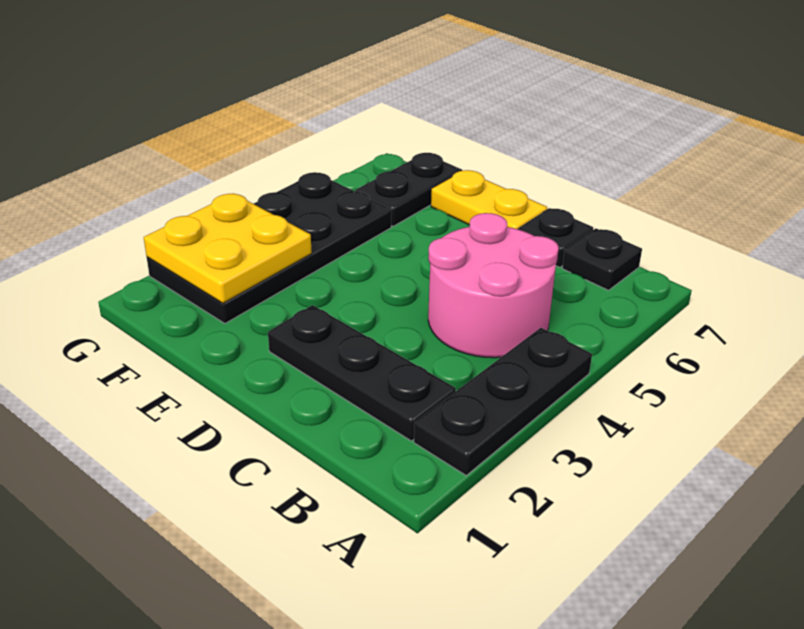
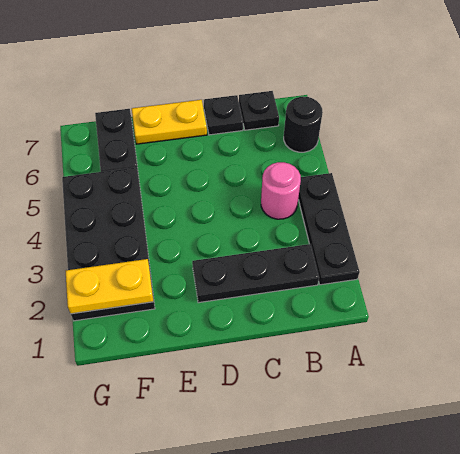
none -> black 1x1 round brick [284,97,323,152]
pink 2x2 round brick [428,213,559,358] -> pink 1x1 round brick [261,162,301,219]
yellow 2x2 plate [144,193,312,303] -> yellow 1x2 plate [66,259,154,314]

